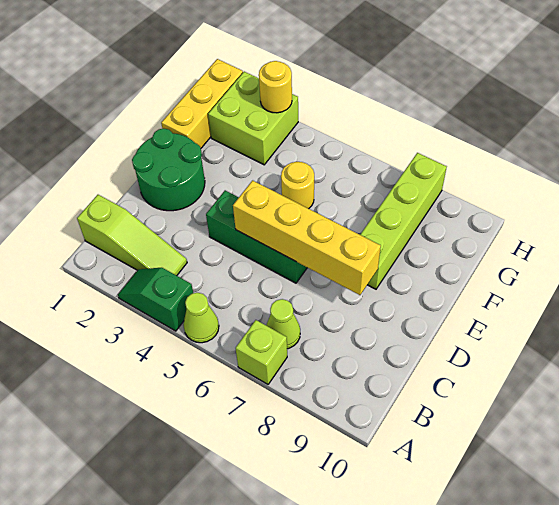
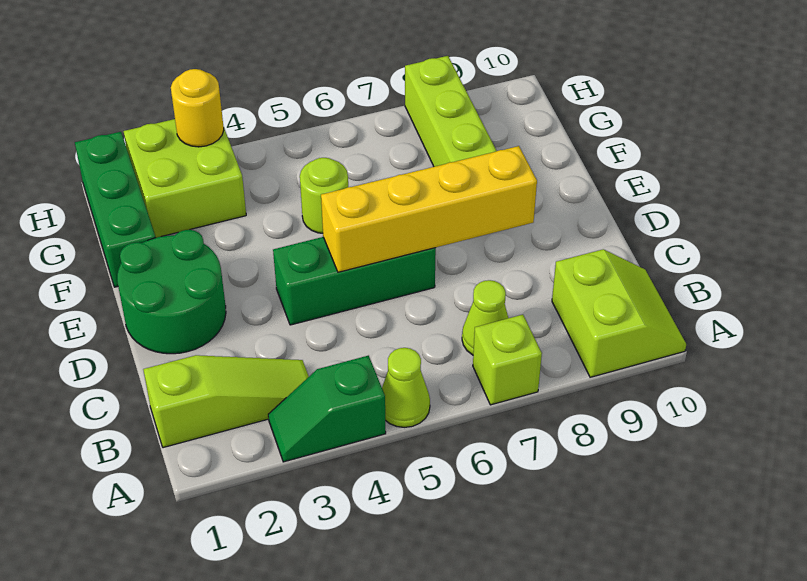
none -> lime 2x2 slope [552,249,686,377]
yellow 1x3 brick [161,59,243,148] -> green 1x3 brick [75,132,156,287]
yellow 1x1 round brick [281,162,314,209] -> lime 1x1 round brick [300,158,348,233]

